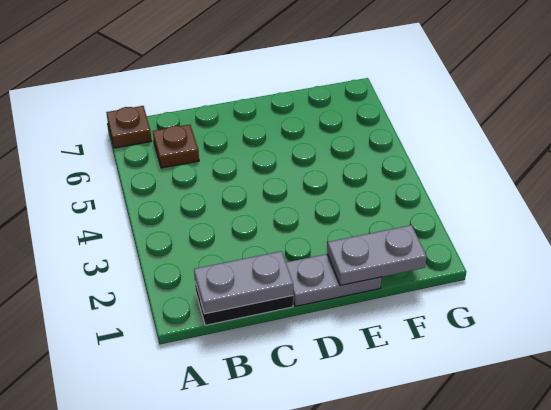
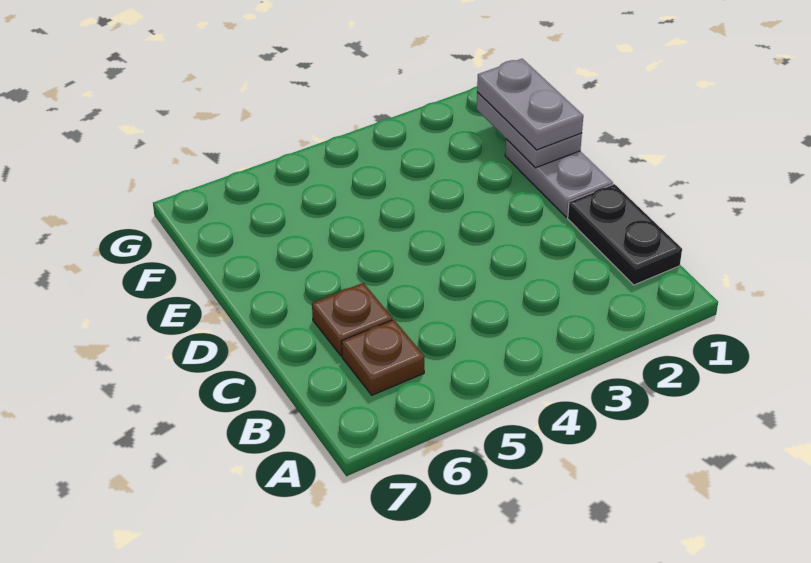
brown 1x1 plate [106,106,152,148] -> brown 1x1 plate moved to [312,283,392,356]
grey 1x2 plate [194,251,293,314] -> grey 1x2 plate moved to [477,59,583,150]

